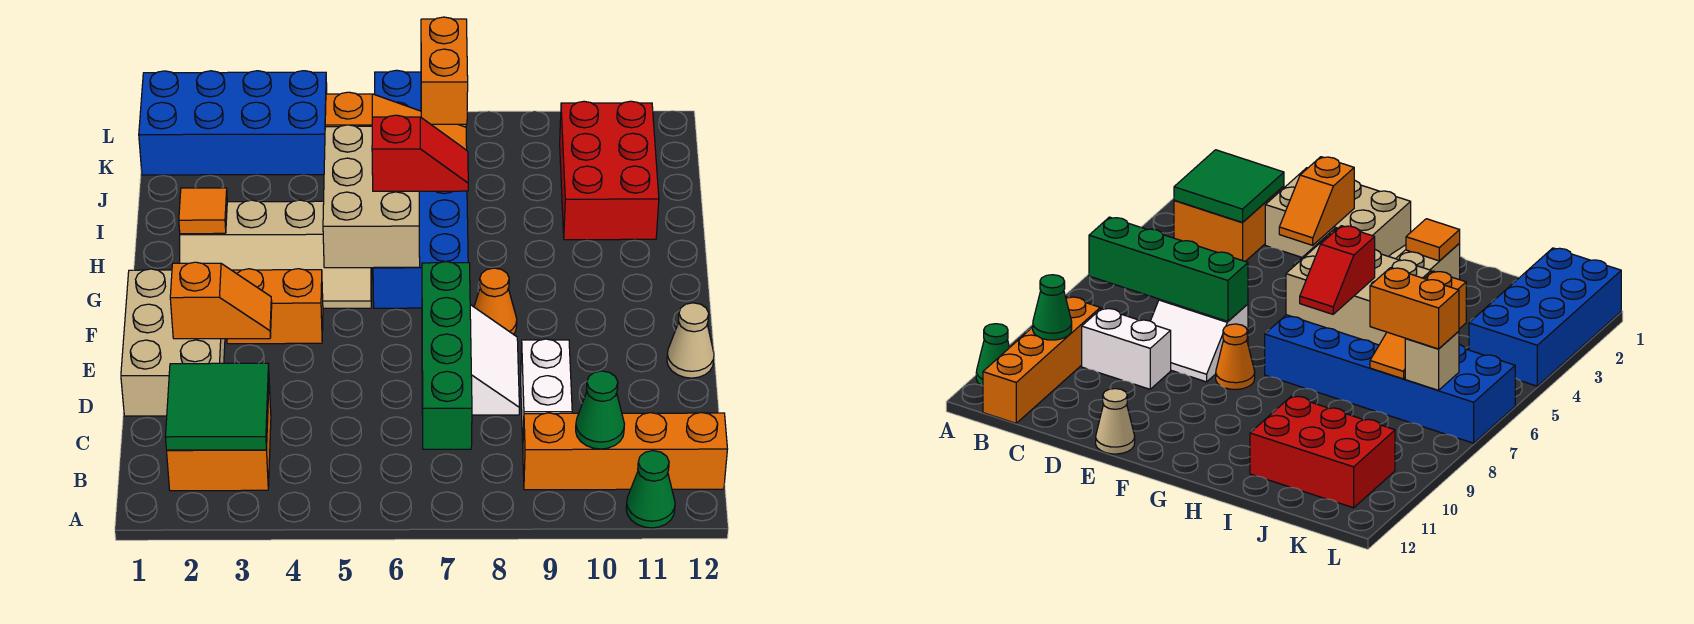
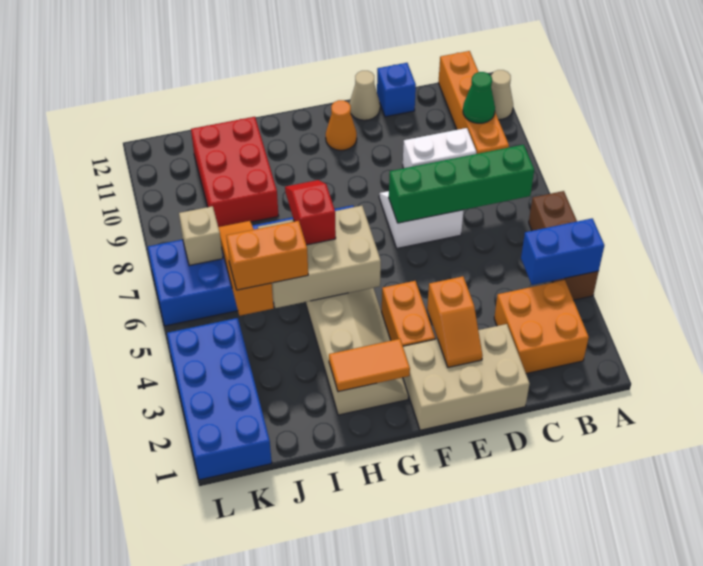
none -> brown 1x3 brick [529,191,599,300]
none -> blue 1x2 brick [521,218,604,285]
green 1x1 cone [626,451,675,528] -> tan 1x1 cone [491,70,513,120]
green 2x2 tile [165,363,269,450] -> none
none -> blue 1x1 brick [377,63,416,117]
orange 1x2 slope [170,262,272,339] -> orange 1x2 slope turned to [427,276,483,367]
orange 1x1 cone [474,268,517,334] -> orange 1x1 cone moved to [326,100,357,150]
orange 1x1 tile [179,188,227,234] -> orange 1x2 tile [329,339,410,392]
red 2x3 brick [560,101,659,240] -> red 2x3 brick turned to [191,117,279,227]
orange 1x2 brick [421,17,468,124] -> orange 1x2 brick moved to [226,221,308,290]

